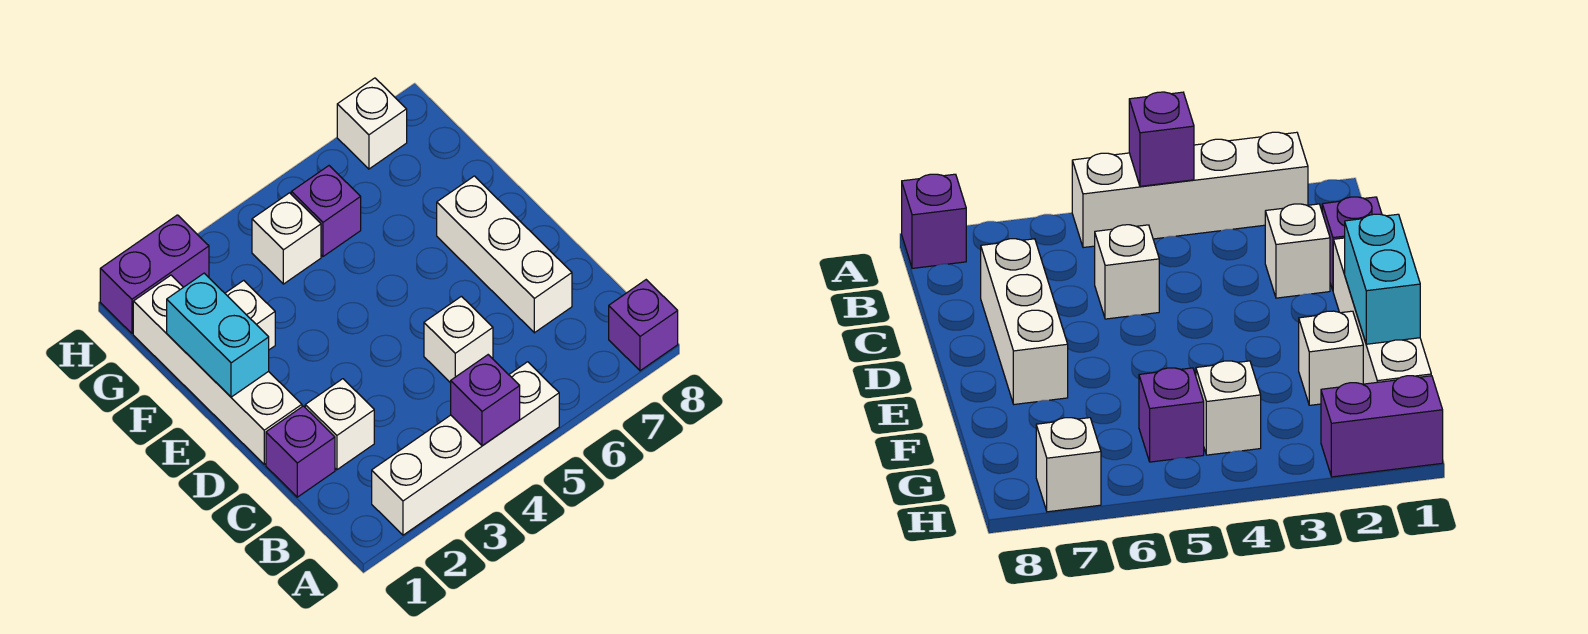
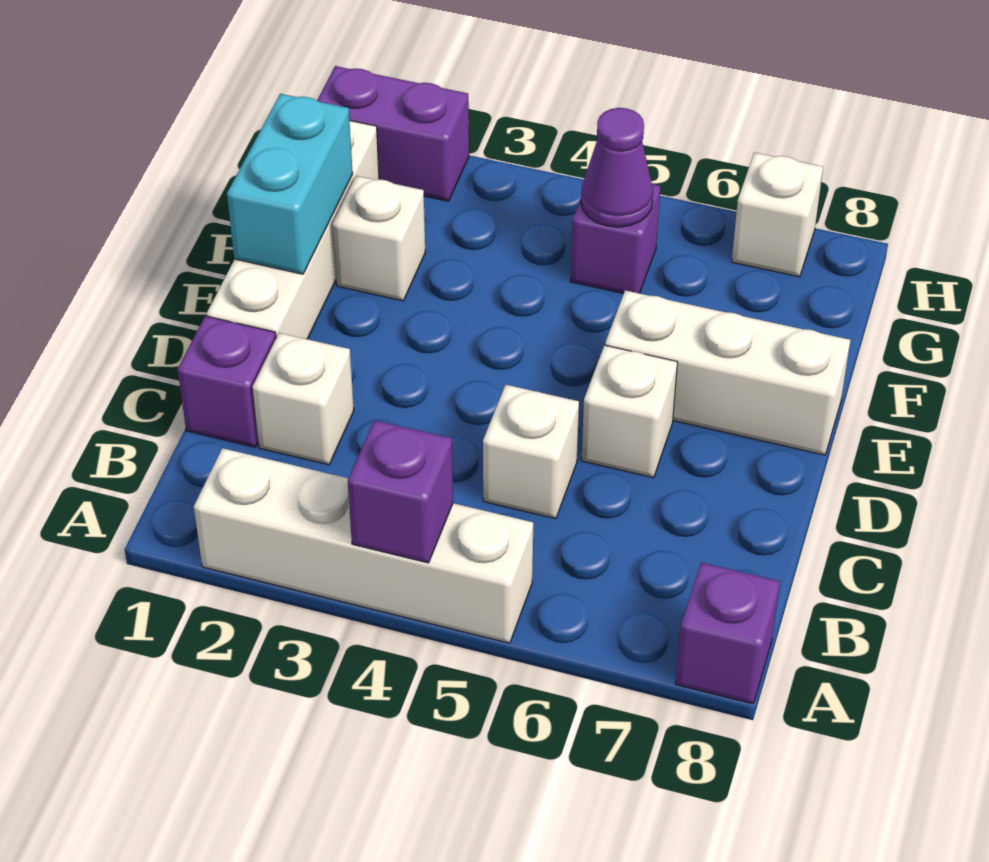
white 1x3 brick [437,176,572,333] -> white 1x3 brick turned to [605,290,850,455]
white 1x1 brick [252,193,321,284] -> white 1x1 brick moved to [581,345,677,478]
none -> purple 1x1 cone [581,108,653,227]

